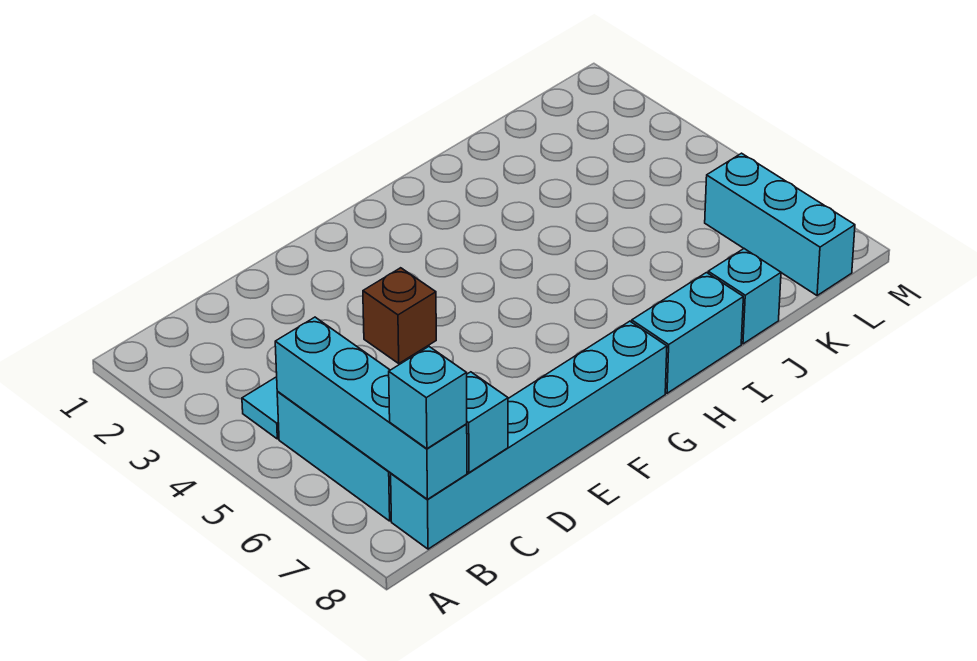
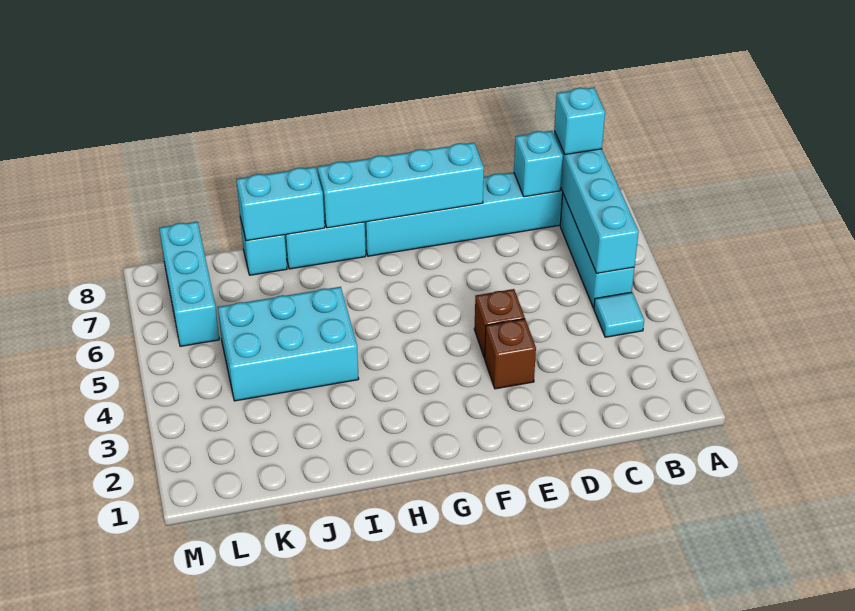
none -> brown 1x1 brick [485,319,536,389]
none -> cyan 1x4 brick [317,143,484,228]
none -> cyan 2x3 brick [218,287,359,401]
none -> cyan 1x2 brick [236,167,325,241]

